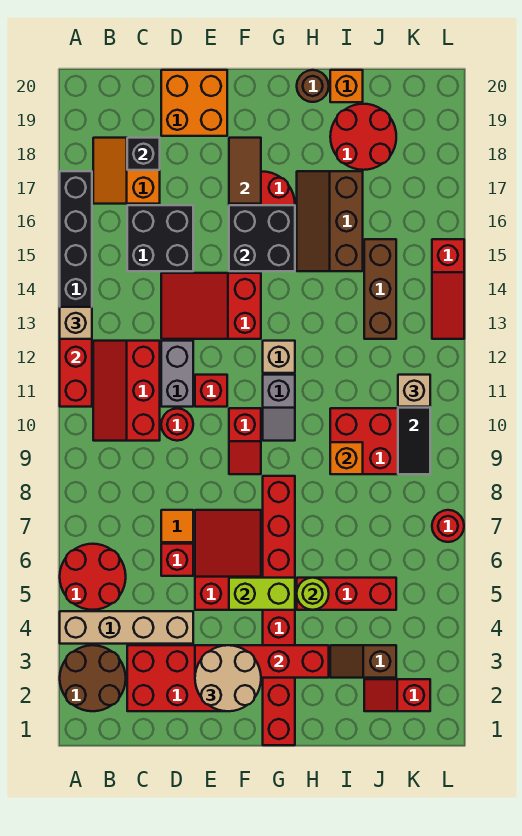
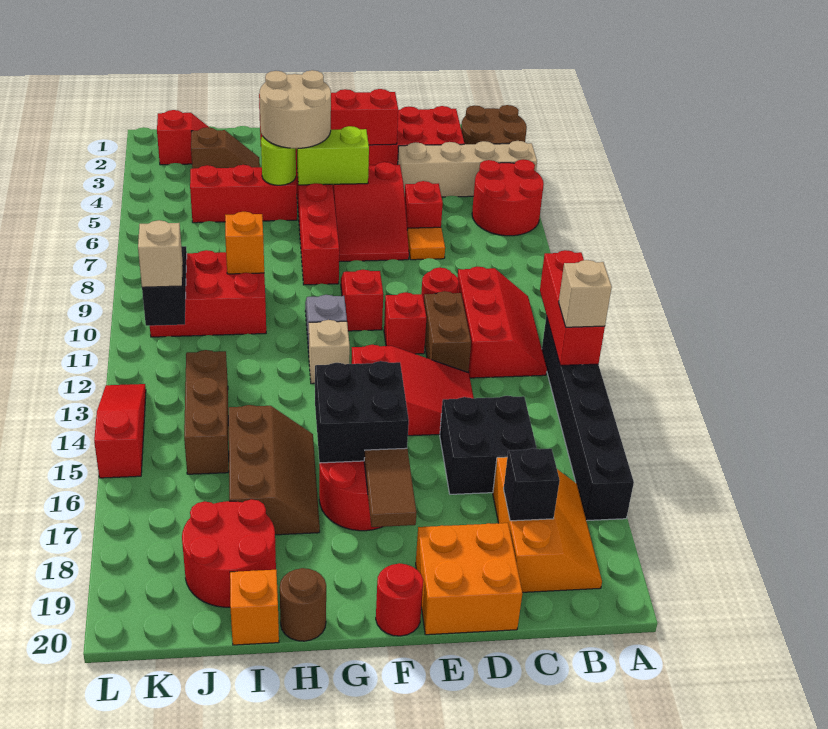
orange 2x2 slope [93,138,160,204] -> orange 2x3 slope [493,457,602,592]
grey 1x2 brick [161,341,193,407] -> brown 1x2 brick [424,291,471,372]
tan 2x2 round brick [195,645,261,711] -> tan 2x2 round brick moved to [260,70,331,148]
red 1x1 round brick [432,510,464,542] -> red 1x1 round brick moved to [376,563,423,636]

